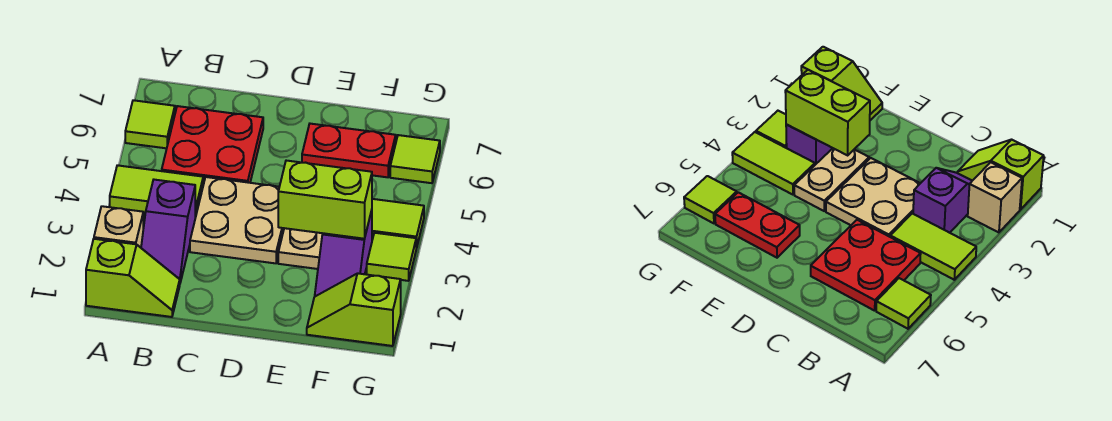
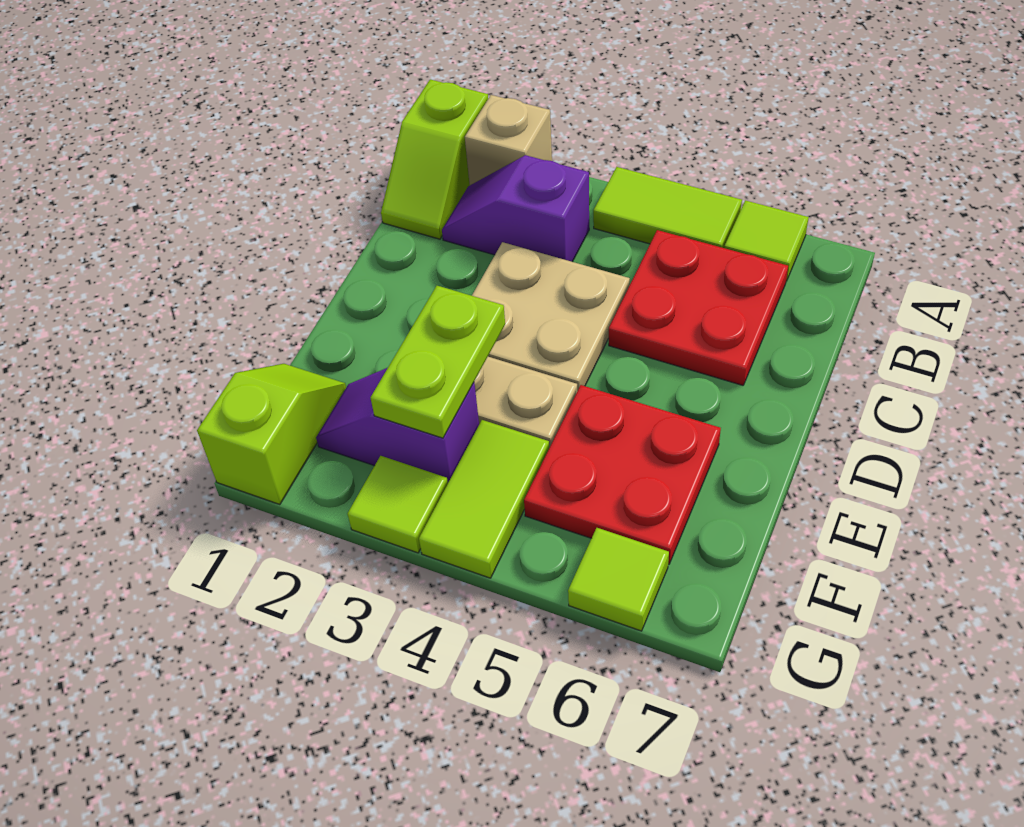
lime 1x2 tile [110,165,203,218] -> lime 1x2 tile turned to [593,167,742,248]
lime 1x2 brick [278,161,372,239] -> lime 1x2 plate [371,286,505,438]
red 1x2 plate [302,124,396,177] -> red 2x2 plate [524,385,721,564]

